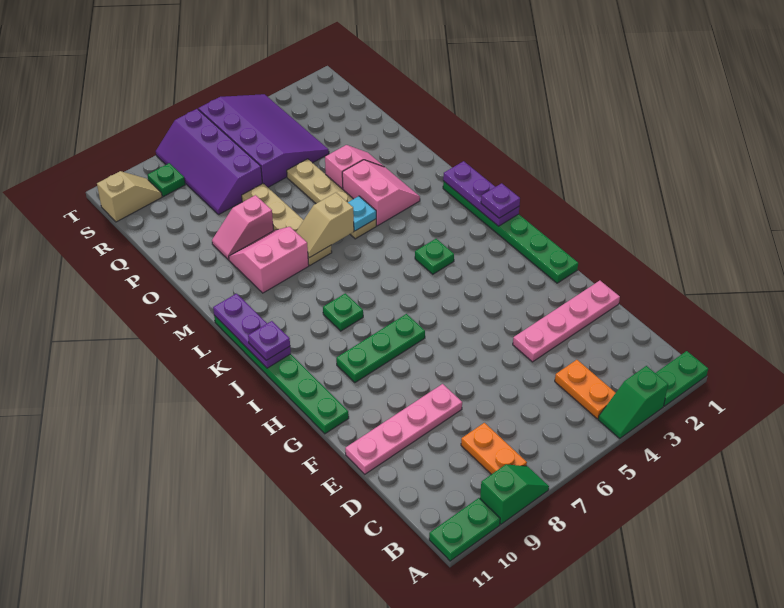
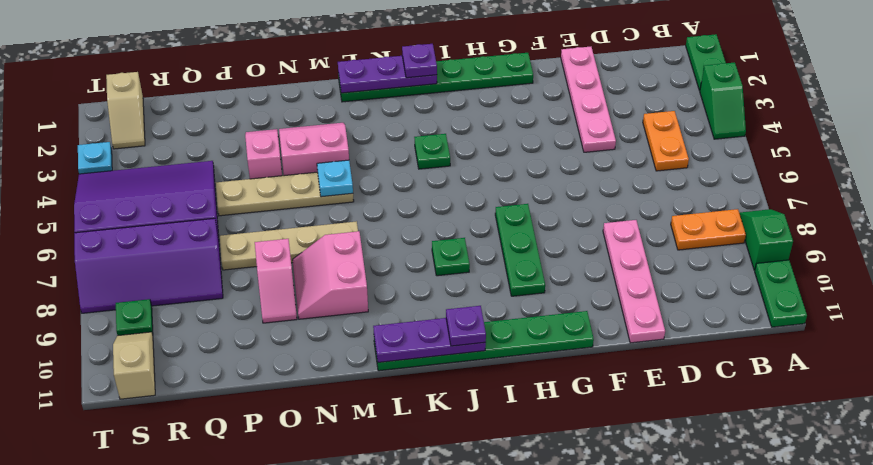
orange 1x2 plate [555,360,615,419] -> orange 1x2 plate turned to [643,111,689,171]
tan 1x2 slope [296,193,354,258] -> tan 1x2 slope moved to [106,72,145,149]
none -> cyan 1x1 plate [78,142,112,174]

